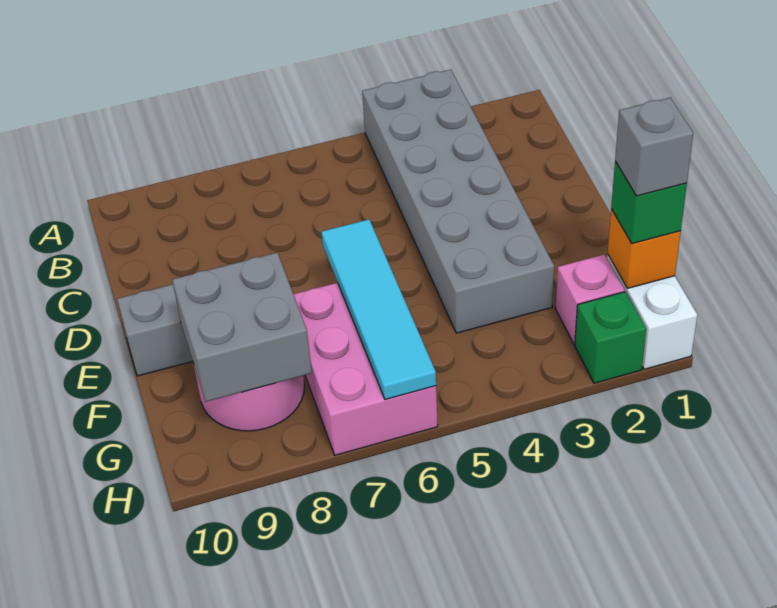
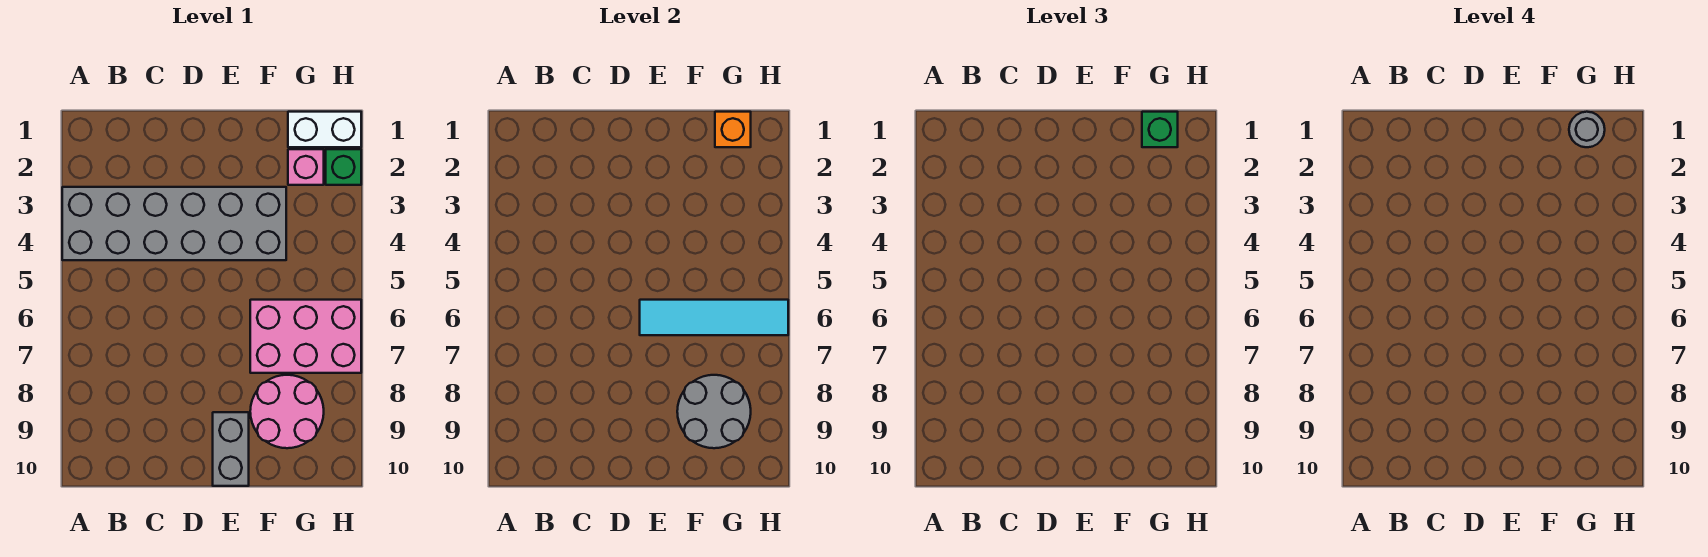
grey 2x2 brick [172,253,312,402] -> grey 2x2 round brick [677,375,751,448]
grey 1x1 brick [615,98,693,196] -> grey 1x1 round brick [1569,112,1605,147]

